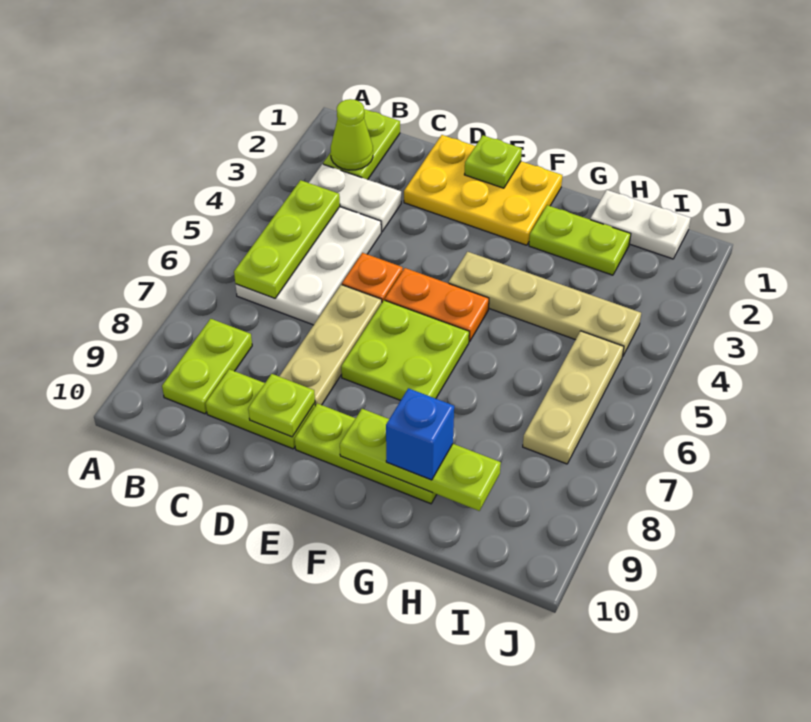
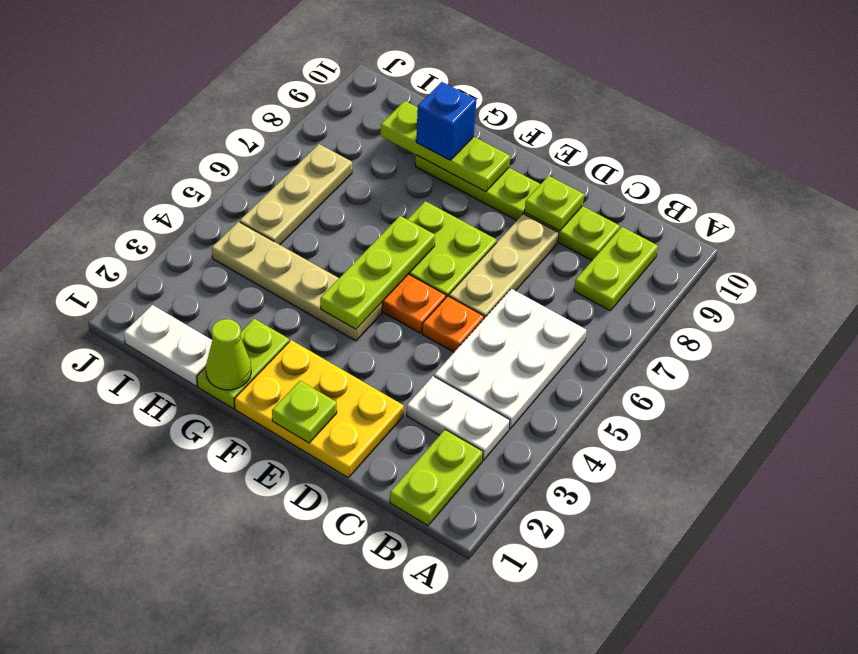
lime 1x1 cone [331,99,373,170] -> lime 1x1 cone moved to [206,319,251,390]
lime 1x3 plate [234,180,340,298] -> lime 1x3 plate moved to [320,216,435,329]
lime 1x2 plate [529,205,631,275] -> lime 1x2 plate turned to [197,319,289,408]

